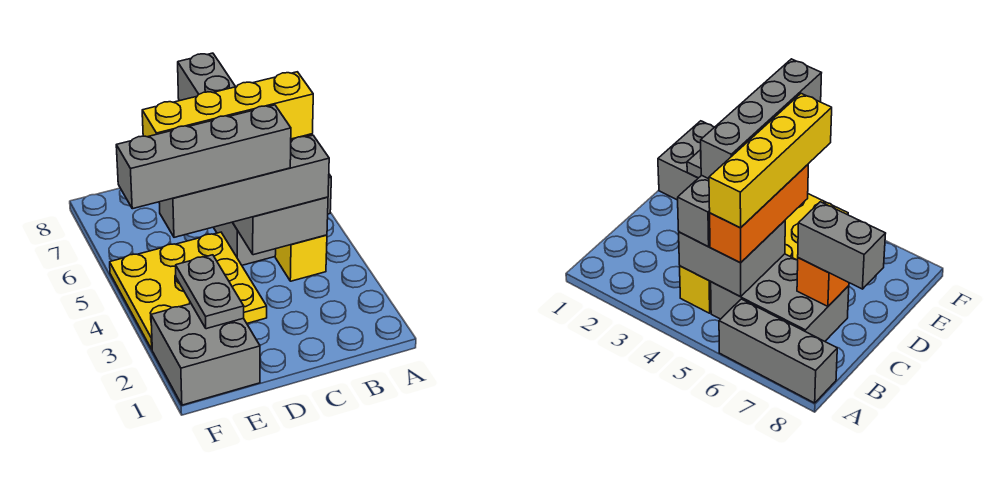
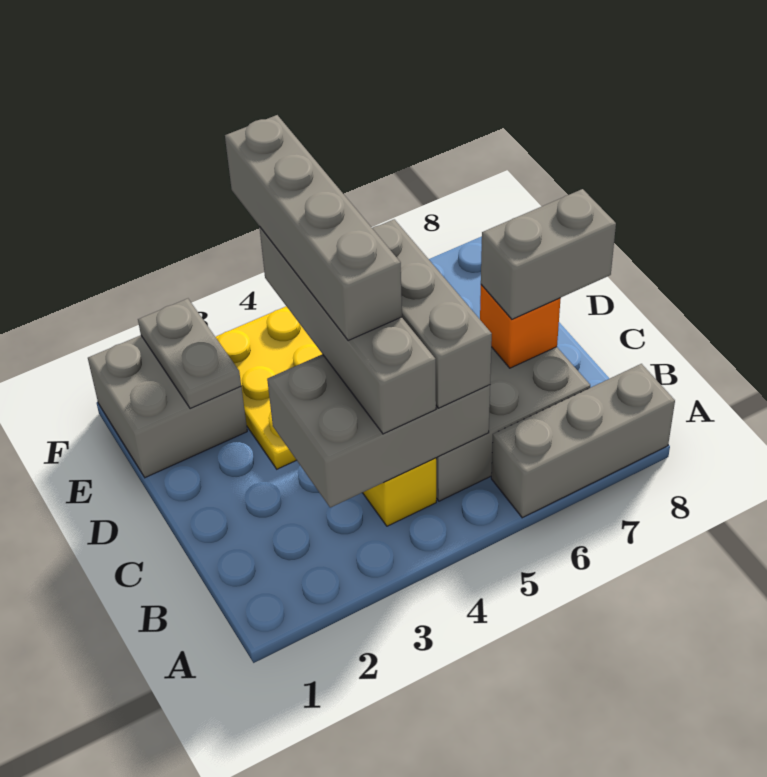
grey 2x2 brick [232,197,328,255] -> grey 2x3 brick [267,354,490,508]
orange 1x3 brick [710,165,808,263] -> grey 1x3 brick [372,219,492,408]
yellow 1x4 brick [142,72,313,139] -> none
grey 1x2 plate [176,255,244,329] -> grey 1x2 plate turned to [138,299,241,409]

